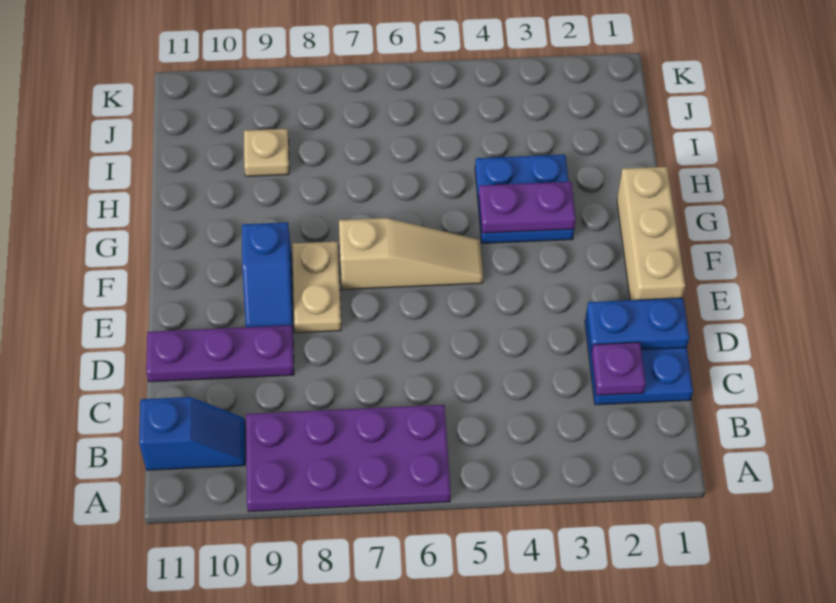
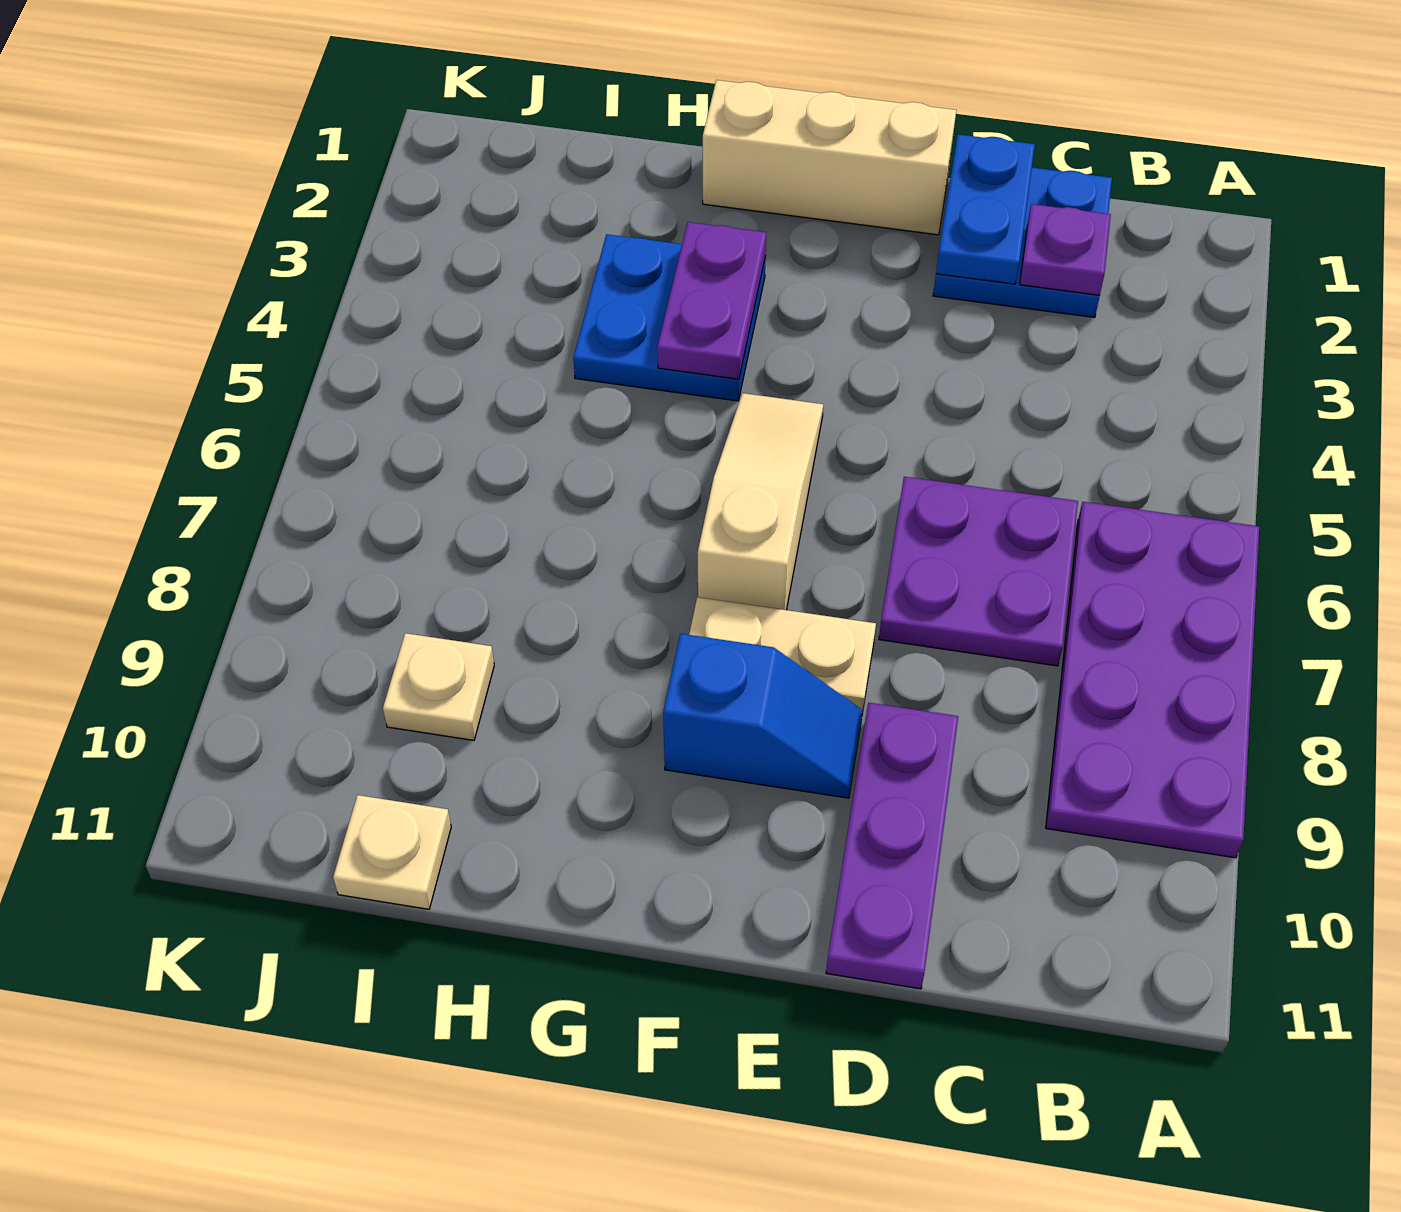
blue 1x2 slope [139,397,245,470] -> none
none -> purple 2x2 plate [879,477,1078,666]
none -> tan 1x1 plate [333,795,451,909]

